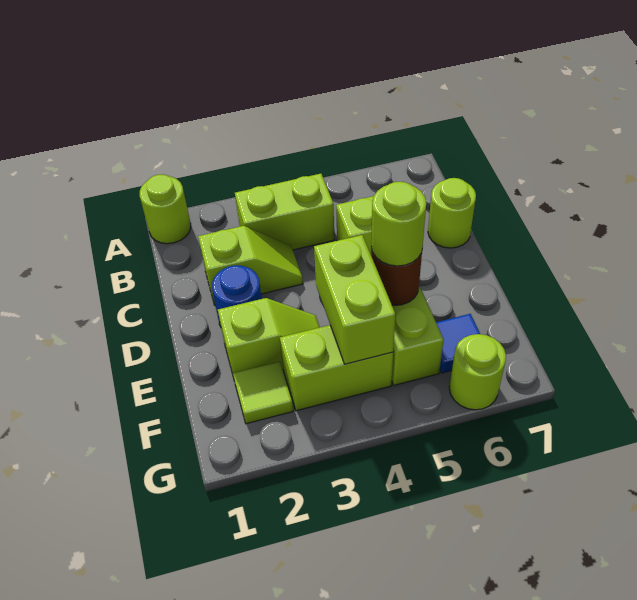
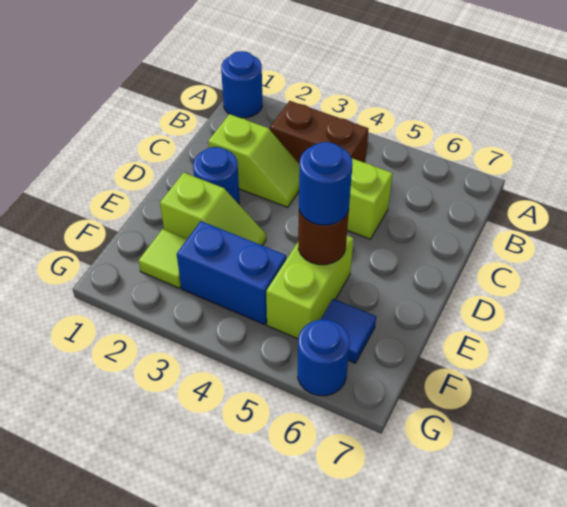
lime 1x1 round brick [140,175,191,244] -> blue 1x1 round brick [221,51,262,118]
lime 1x2 brick [235,174,334,250] -> brown 1x2 brick [270,101,369,164]
lime 1x1 round brick [428,178,476,248] -> none
lime 1x2 brick [314,235,396,364] -> none
lime 1x1 round brick [371,182,427,266] -> blue 1x1 round brick [299,142,352,225]
lime 1x2 brick [280,325,393,411] -> blue 1x2 brick [177,221,286,325]
lime 1x1 round brick [449,334,506,410] -> blue 1x1 round brick [298,320,350,396]

